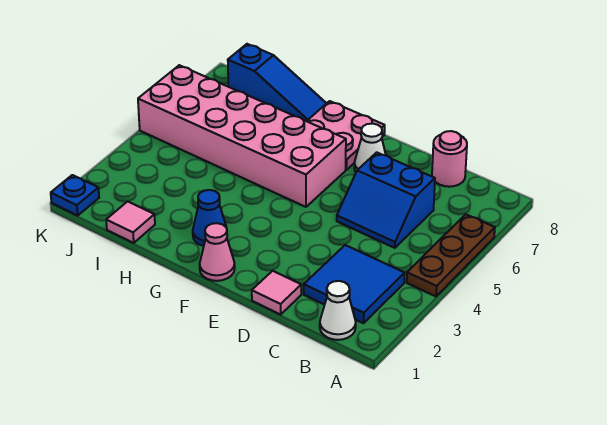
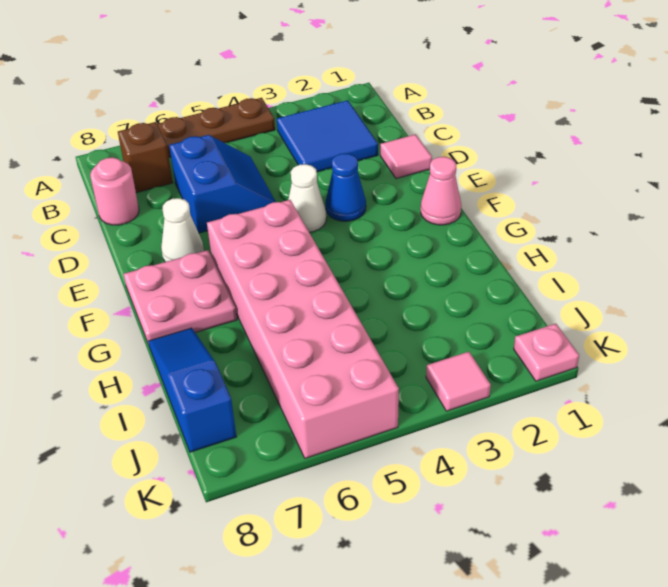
white 1x1 cone [320,281,356,340] -> white 1x1 cone moved to [288,164,327,232]
none -> brown 1x1 brick [118,122,173,193]
blue 1x1 cone [193,190,226,246] -> blue 1x1 cone moved to [326,153,366,221]
pink 1x1 tile [106,201,155,243] -> pink 1x1 tile moved to [426,352,491,411]
blue 1x1 plate [51,175,99,216] -> pink 1x1 plate [514,324,579,381]

